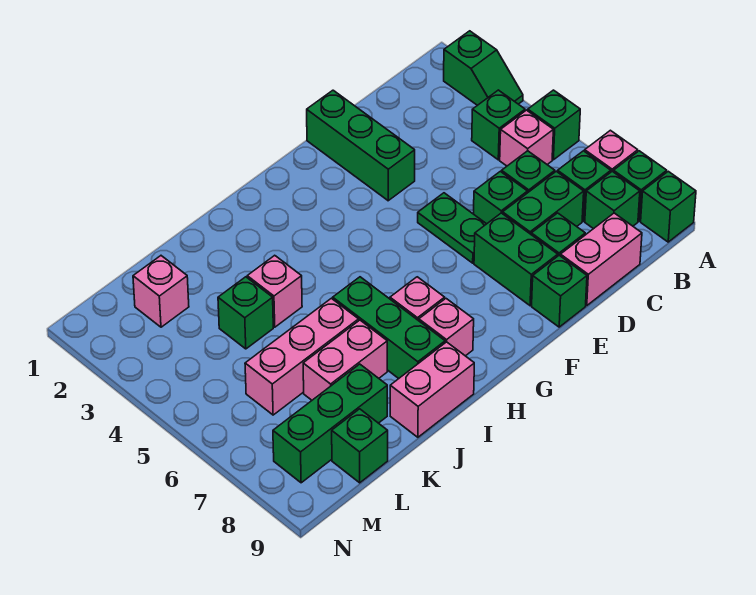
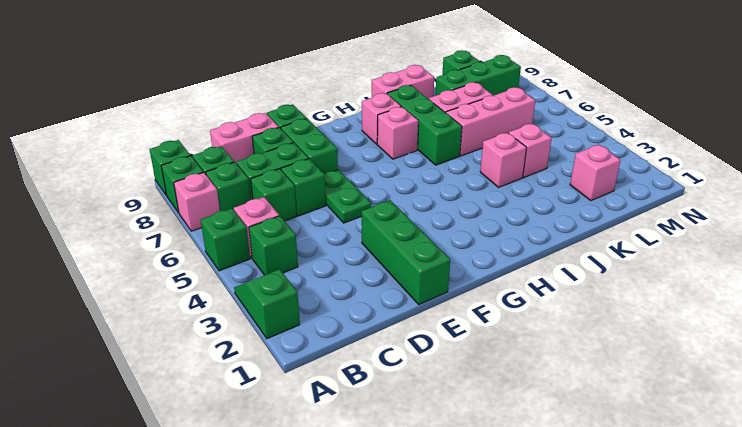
green 1x1 brick [218,277,273,349] -> pink 1x1 brick [509,124,552,177]

